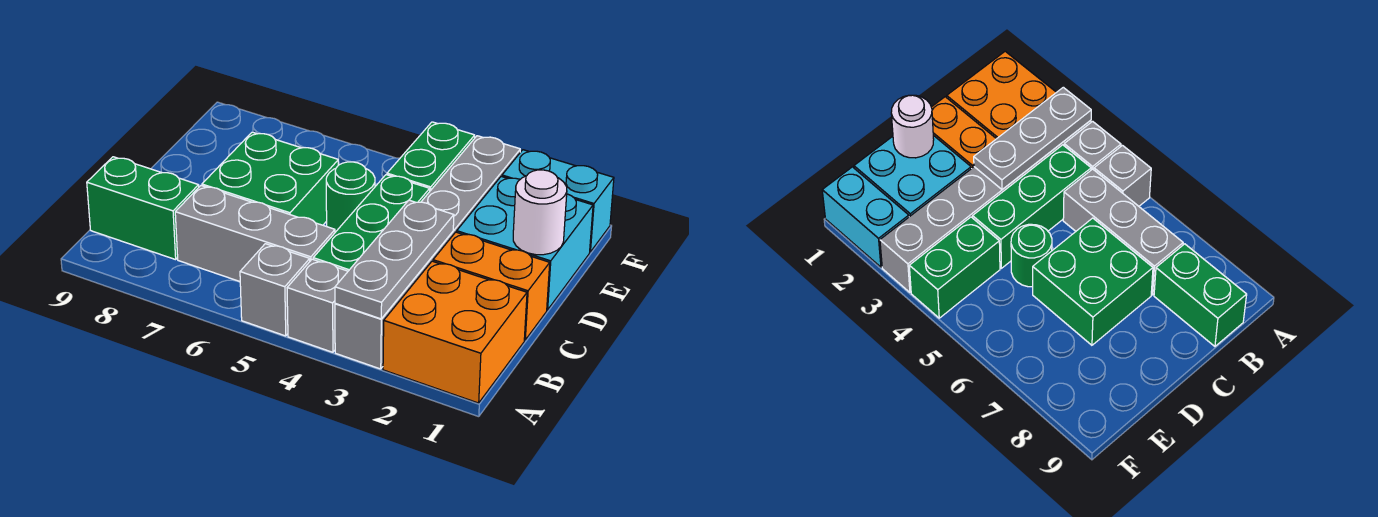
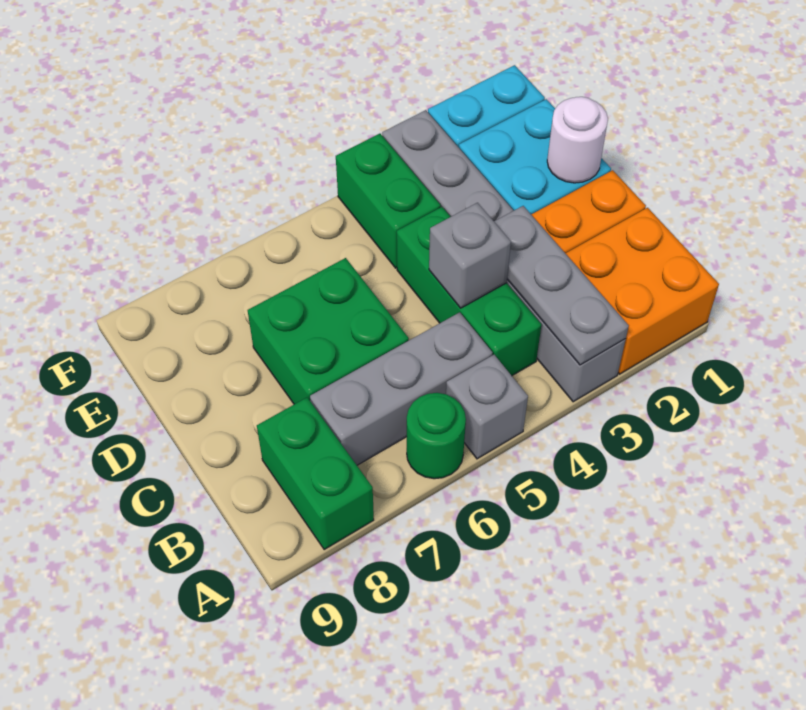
grey 1x1 brick [287,259,348,352] -> grey 1x1 brick moved to [429,203,511,308]
green 1x2 brick [87,157,199,260] -> green 1x2 brick turned to [257,398,374,550]
green 1x1 round brick [326,162,375,232] -> green 1x1 round brick moved to [407,393,466,479]

